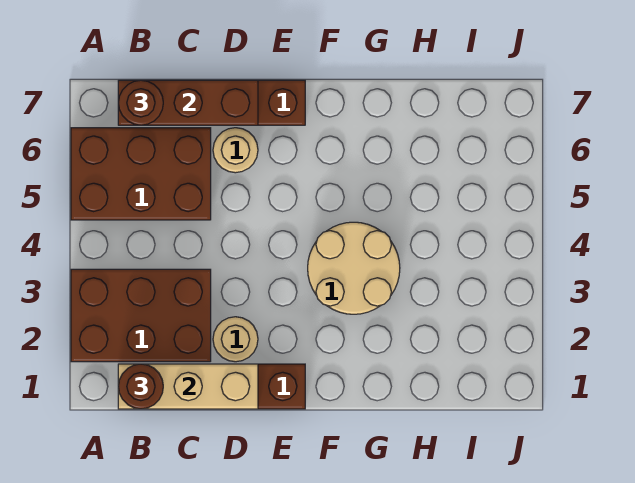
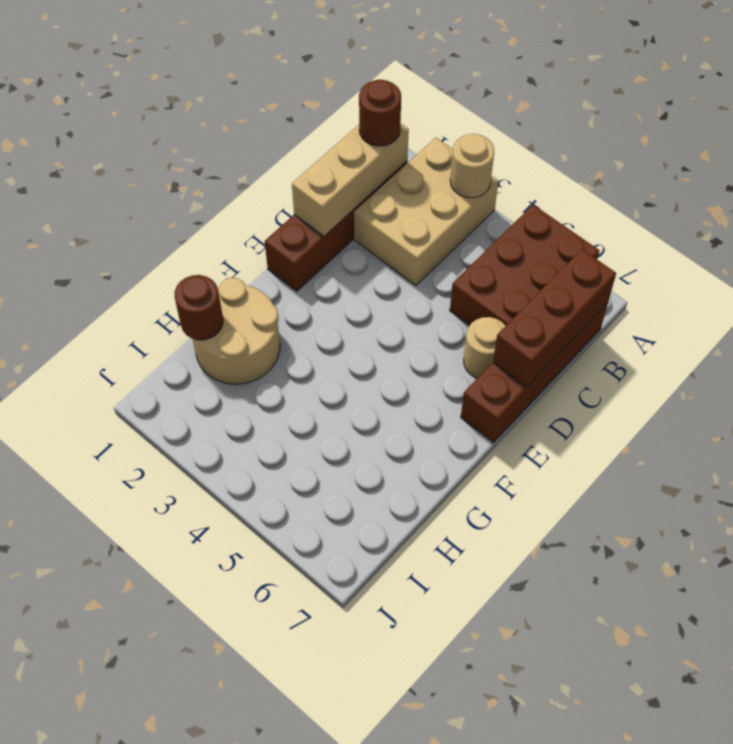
brown 2x3 brick [71,269,211,362] -> tan 2x3 brick [354,138,498,285]
brown 1x1 round brick [118,80,163,125] -> brown 1x1 round brick moved to [175,275,223,340]
tan 1x1 round brick [213,317,258,362] -> tan 1x1 round brick moved to [450,134,494,198]
tan 2x2 round brick [308,222,400,314] -> tan 2x2 round brick moved to [193,278,280,384]

